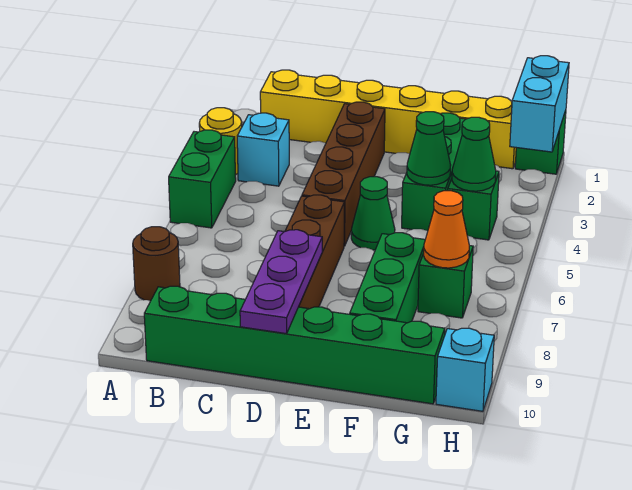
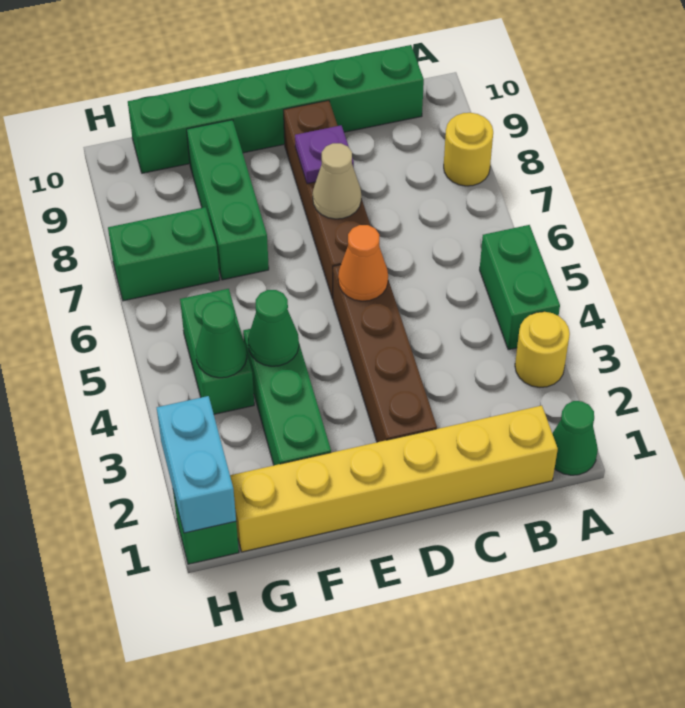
brown 1x1 round brick [133,227,180,301] -> yellow 1x1 round brick [444,113,493,186]
cyan 1x1 brick [237,113,289,186] -> none
none -> tan 1x1 cone [313,143,361,219]
purple 1x3 plate [240,230,322,334] -> purple 1x1 plate [295,125,354,184]
green 1x1 cone [351,177,395,250] -> green 1x1 cone moved to [552,401,598,475]
green 1x1 brick [448,171,499,240] -> green 1x2 brick [180,289,254,414]
green 1x1 brick [418,246,473,318] -> green 1x2 brick [108,207,220,301]
orange 1x1 cone [424,191,469,268] -> orange 1x1 cone moved to [338,225,388,301]
cyan 1x1 brick [436,328,494,411] -> none

